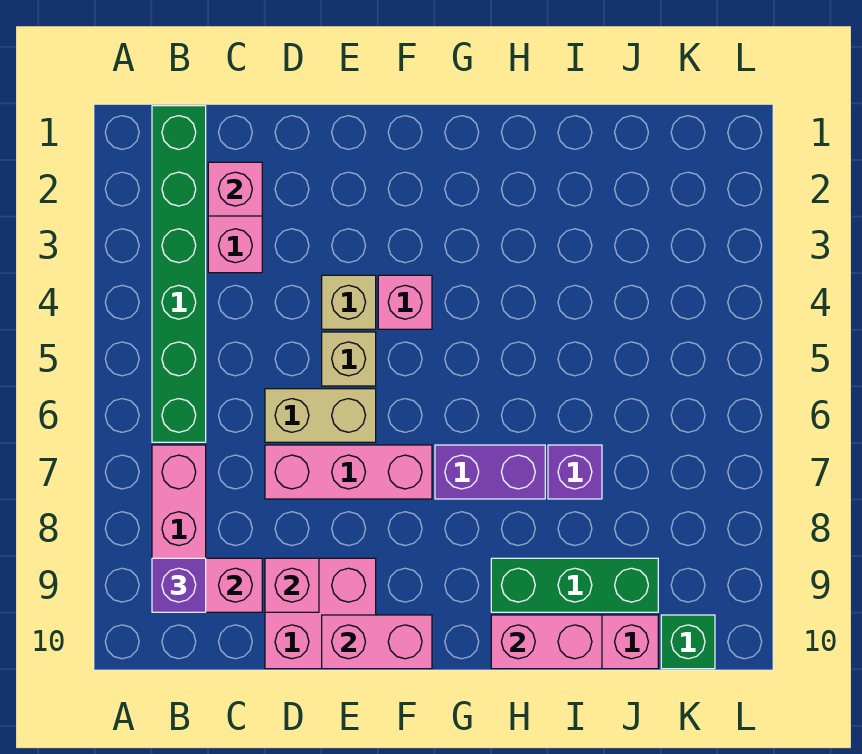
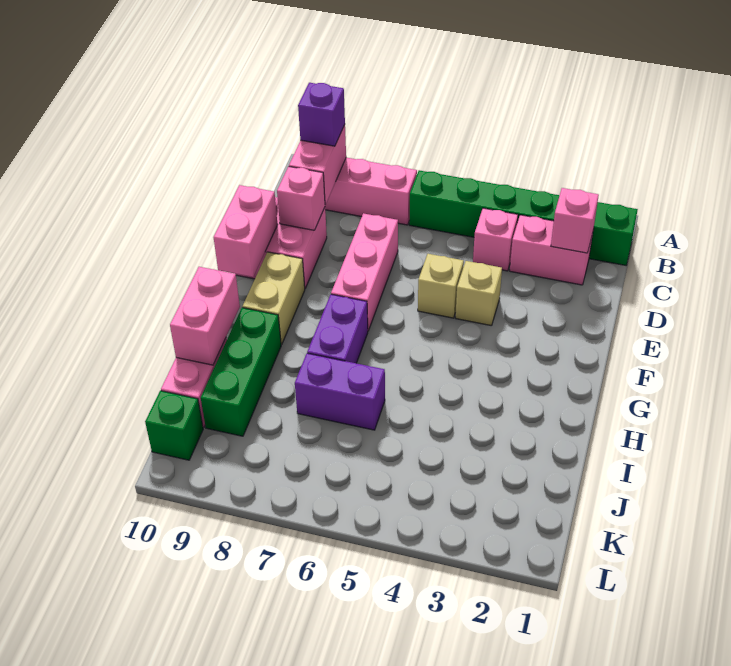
tan 1x2 brick [265,389,376,442] -> tan 1x2 brick moved to [243,252,305,345]
pink 1x1 brick [378,275,432,329] -> pink 1x1 brick moved to [473,208,518,271]
purple 1x1 brick [548,445,602,499] -> purple 1x2 brick [295,353,385,430]

